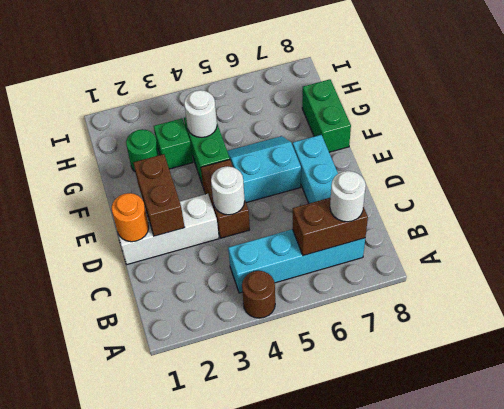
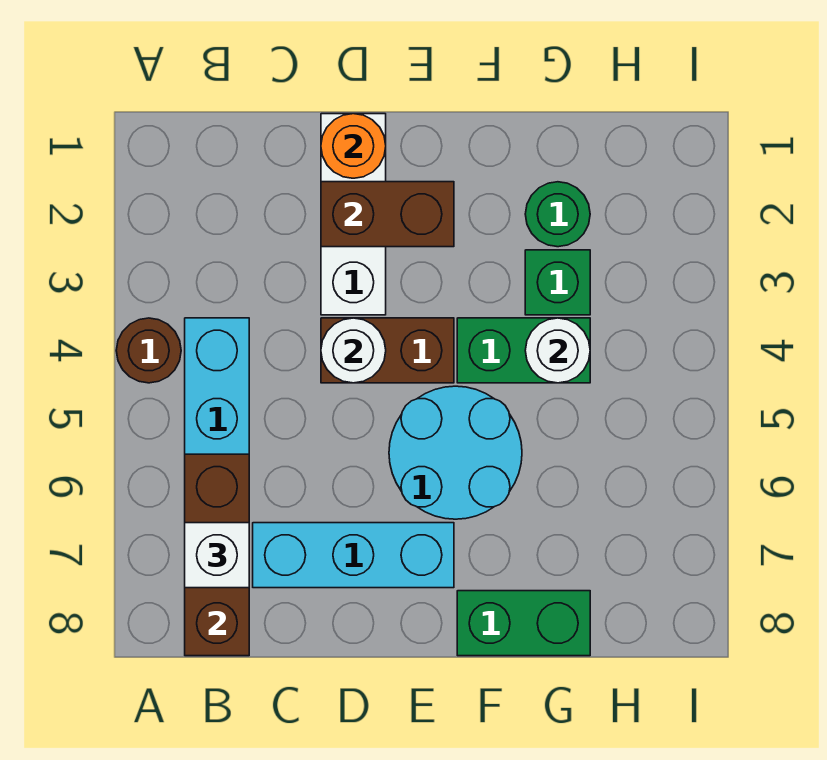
brown 1x2 brick [293,198,368,256] -> brown 1x3 brick [185,454,249,656]
white 1x1 round brick [330,171,366,222] -> white 1x1 brick [185,523,249,588]
cyan 2x2 slope [227,136,301,203] -> cyan 2x2 round brick [389,386,522,519]

